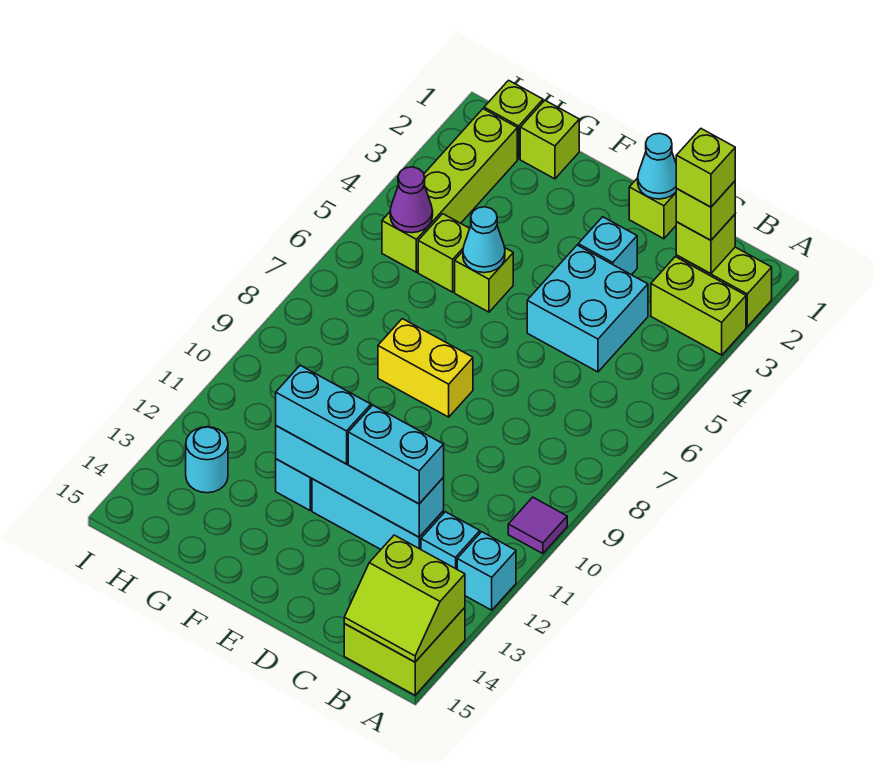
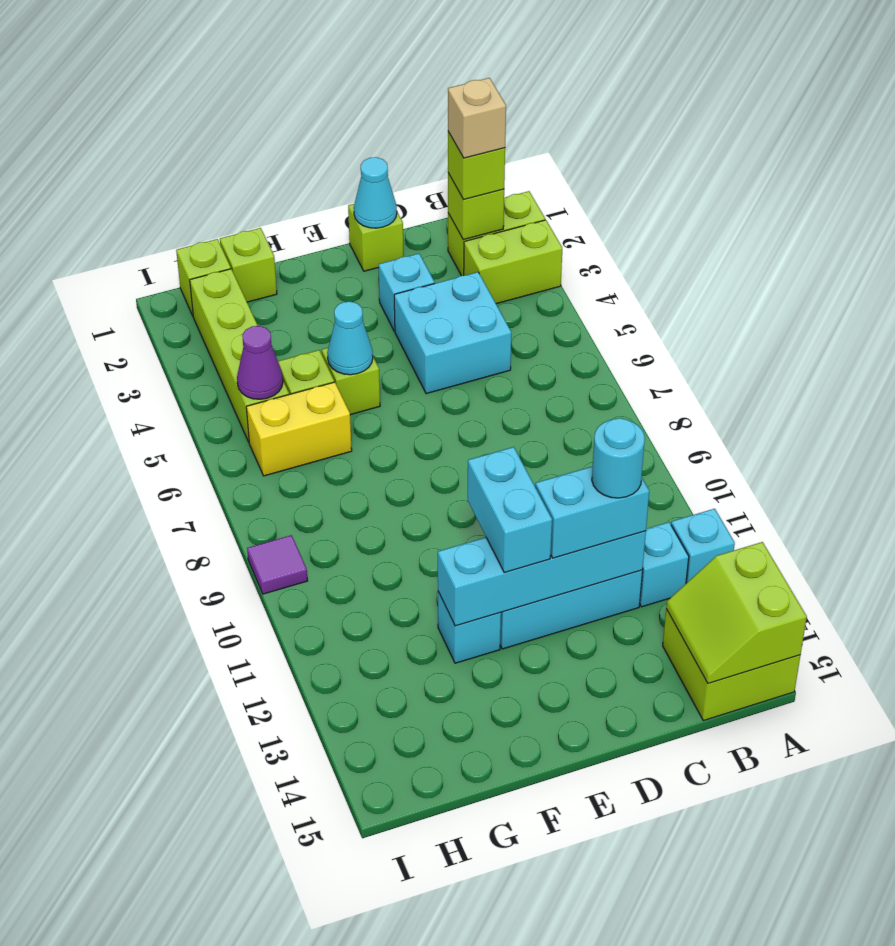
purple 1x1 tile [508,497,567,554] -> purple 1x1 tile moved to [247,535,308,594]
lime 2x2 slope [344,535,465,662] -> lime 2x2 slope turned to [666,542,807,683]
lime 1x1 brick [676,129,735,207] -> tan 1x1 brick [448,78,506,158]
yellow 1x2 brick [378,319,473,417] -> yellow 1x2 brick moved to [246,382,352,476]
cyan 1x2 brick [276,365,371,464] -> cyan 1x2 brick turned to [468,447,552,572]
cyan 1x1 round brick [186,427,228,493] -> cyan 1x1 round brick moved to [592,418,645,498]

